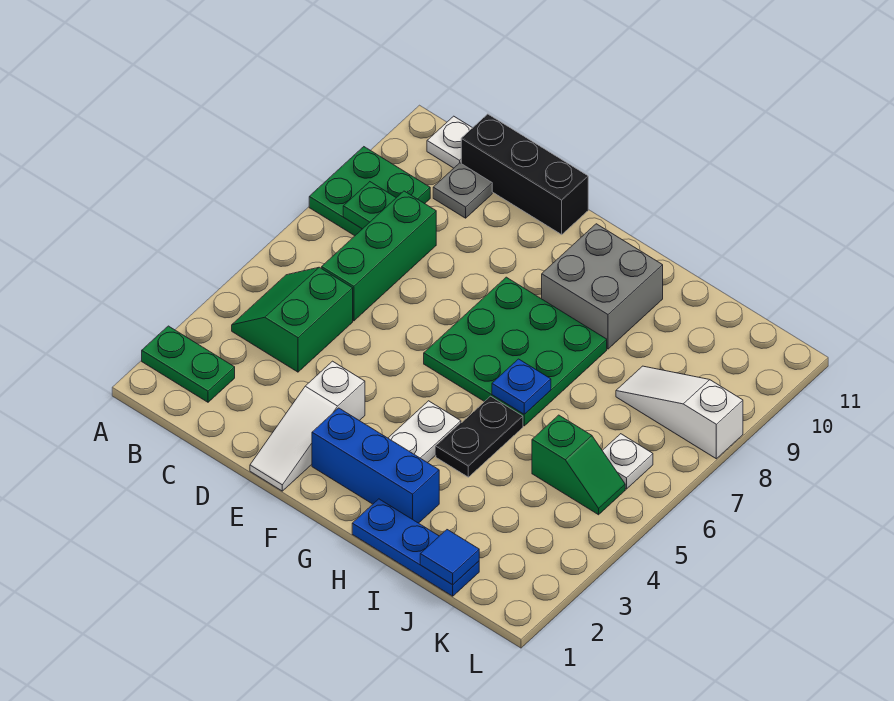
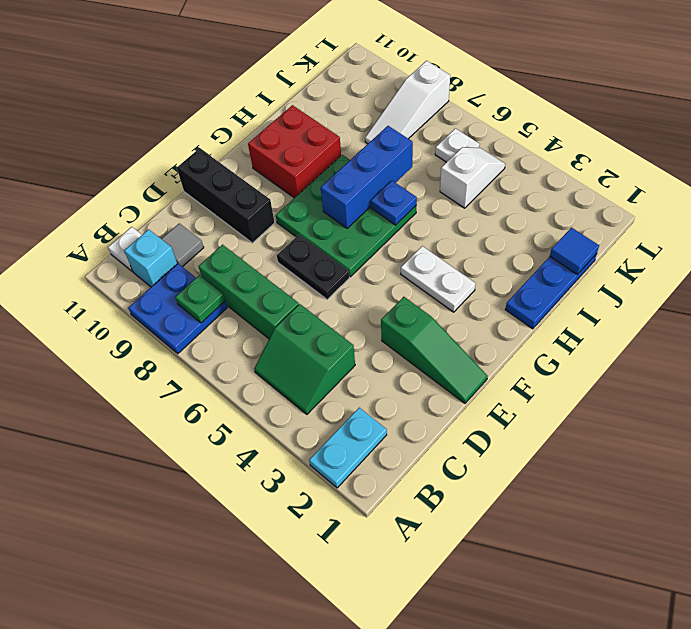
green 1x2 plate [142,326,235,402] -> cyan 1x2 plate [309,408,387,488]
green 2x2 plate [309,147,430,236] -> blue 2x2 plate [128,264,227,354]
none -> cyan 1x1 brick [124,229,177,287]
grey 1x1 plate [433,163,492,218] -> grey 1x1 tile [162,223,204,267]
black 1x3 brick [461,114,588,234] -> black 1x3 brick turned to [177,148,275,243]
white 1x3 slope [250,361,365,491] -> green 1x3 slope [381,297,488,403]
blue 1x3 brick [312,408,439,523] -> blue 1x3 brick moved to [321,126,413,228]
grey 2x2 brick [542,224,663,349] -> red 2x2 brick [248,105,341,198]
black 1x2 plate [436,396,523,477] -> black 1x2 plate moved to [277,235,349,299]
green 1x2 slope [532,415,625,515] -> white 1x2 slope [440,147,505,208]

